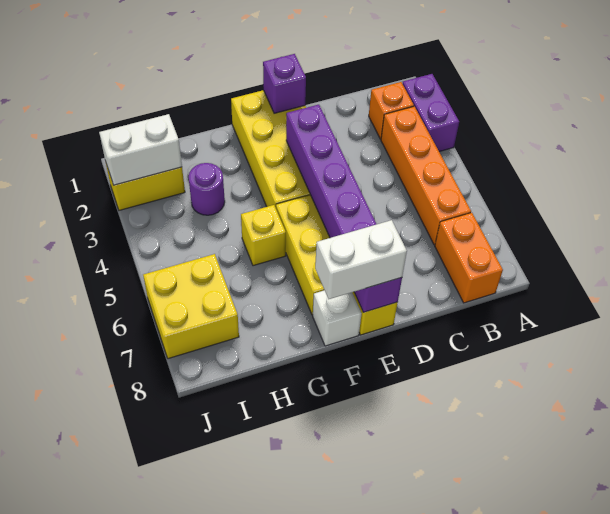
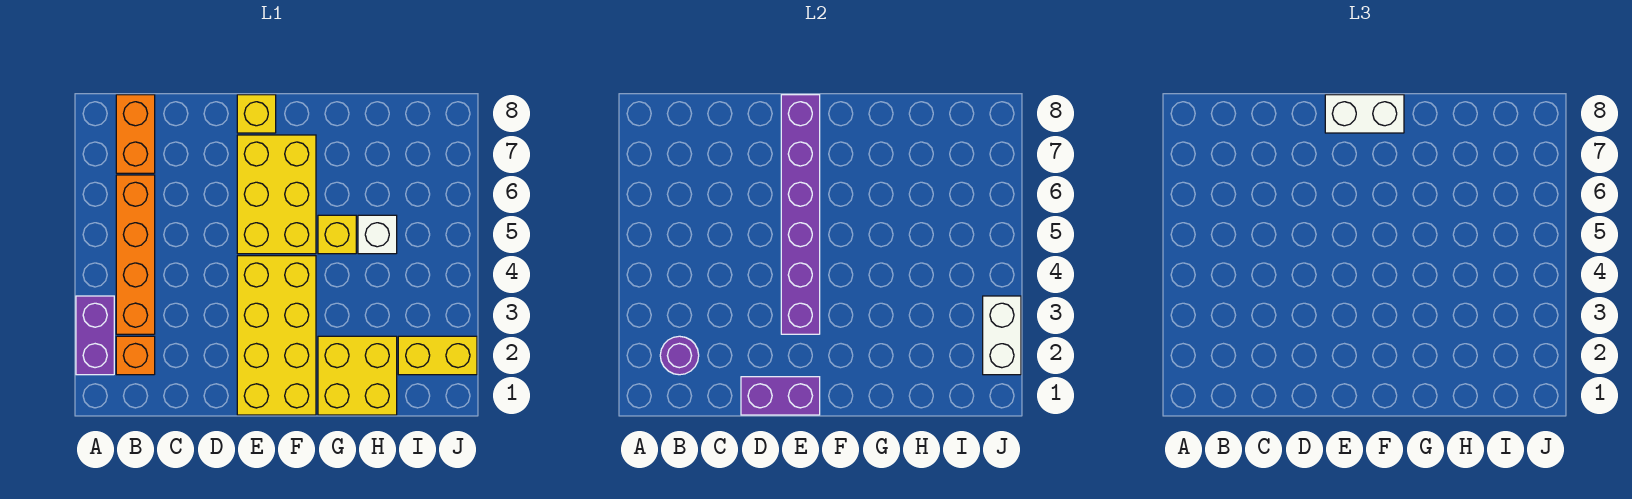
purple 1x1 brick [263,54,306,113] -> purple 1x2 brick [741,377,820,415]
white 1x1 brick [313,290,362,346] -> white 1x1 brick moved to [358,215,397,254]
purple 1x1 round brick [189,163,225,215] -> purple 1x1 round brick moved to [660,336,699,375]
white 1x2 brick [99,114,182,185] -> white 1x2 brick turned to [983,296,1021,375]
yellow 2x2 brick [143,254,239,359] -> yellow 2x2 brick moved to [318,336,397,415]

